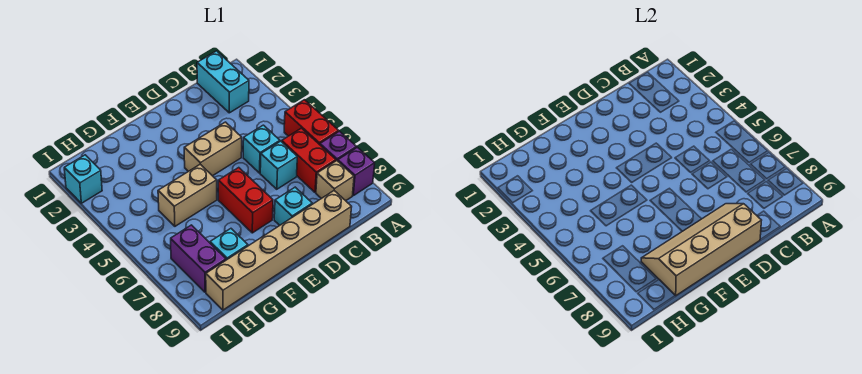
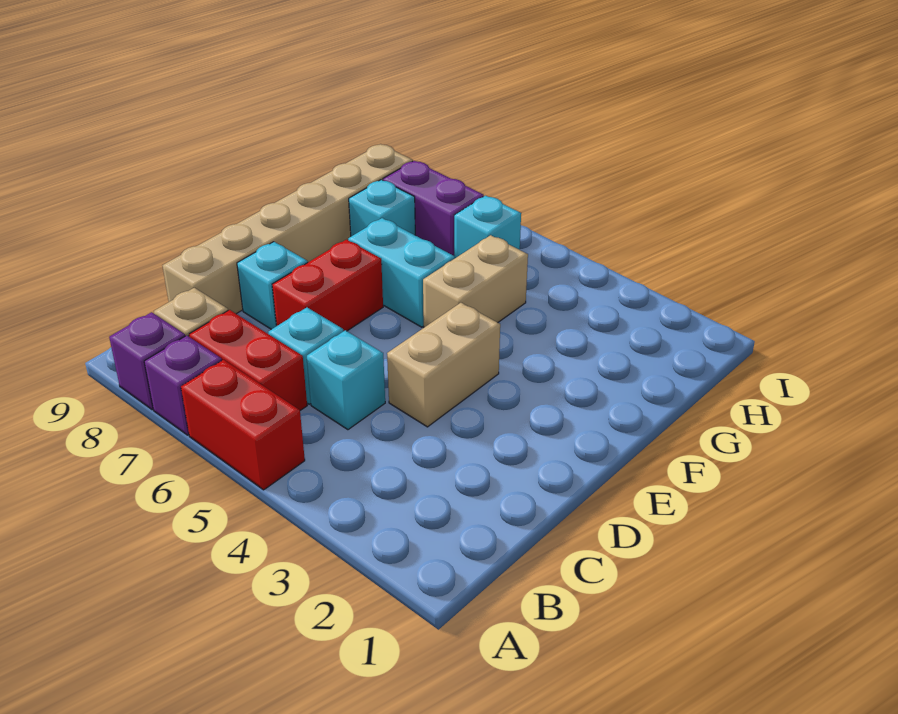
cyan 1x2 brick [197,51,249,113] -> cyan 1x2 brick moved to [348,218,455,327]
tan 2x4 slope [641,204,762,296] -> none
red 1x2 brick [218,168,273,233] -> red 1x2 brick turned to [272,240,383,331]
cyan 1x1 brick [64,155,102,203] -> cyan 1x1 brick moved to [454,196,521,258]

